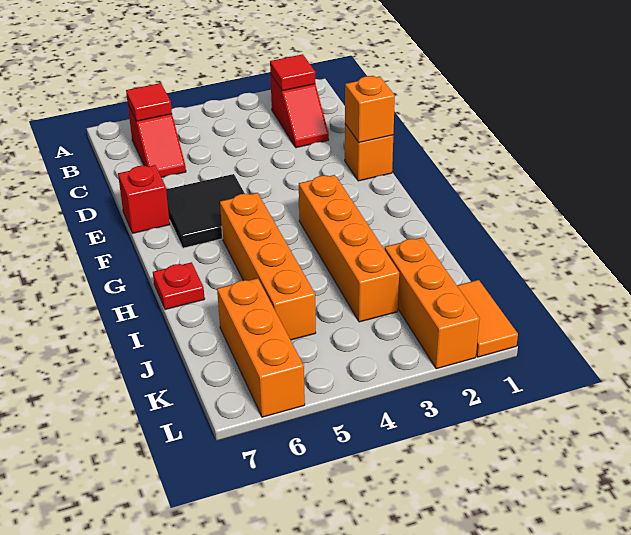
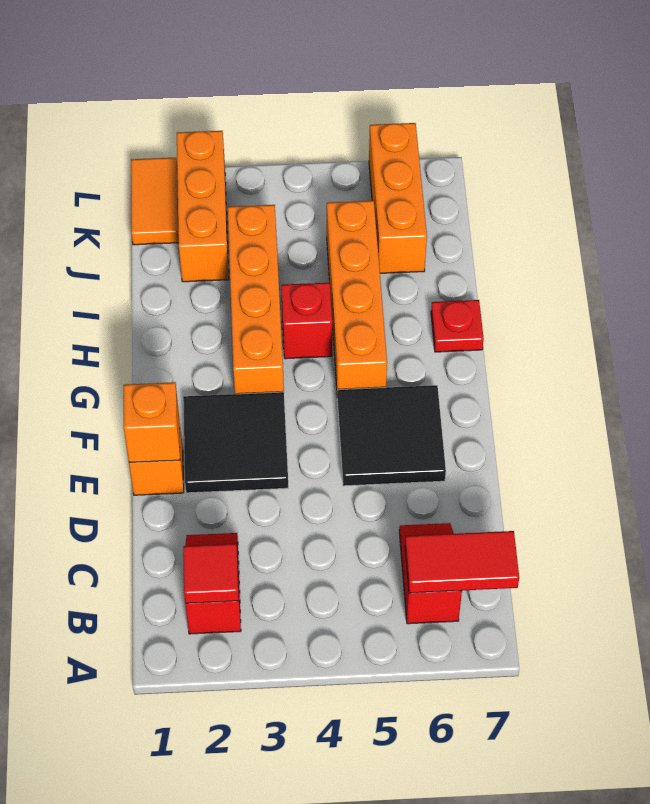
red 1x1 tile [126,83,172,121] -> red 1x2 tile [405,531,519,593]
none -> black 2x2 tile [183,392,288,493]
red 1x1 brick [118,165,170,233] -> red 1x1 brick moved to [281,283,332,359]

